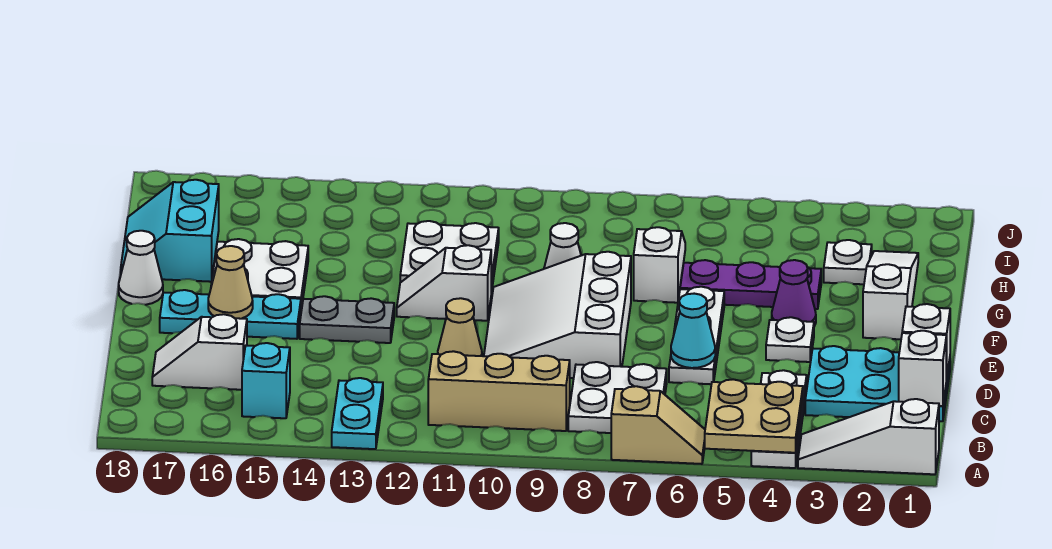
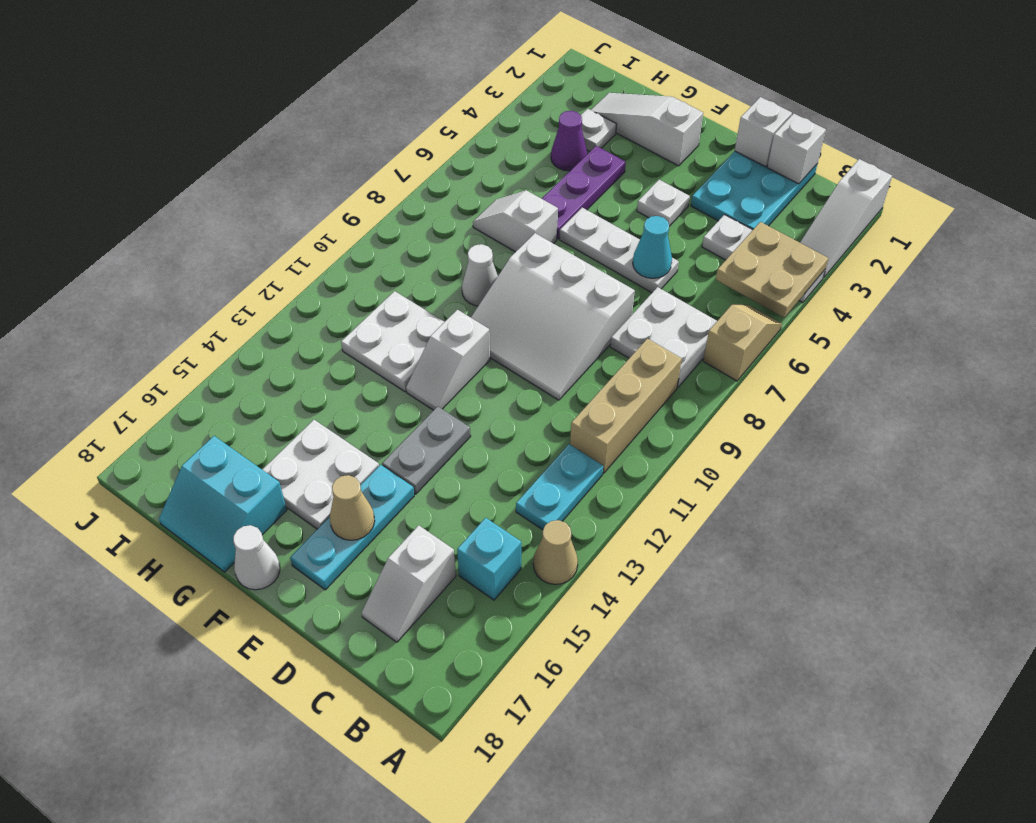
cyan 1x2 plate [332,378,383,449] -> cyan 1x2 plate turned to [516,444,603,530]
tan 1x1 cone [438,298,482,356] -> tan 1x1 cone moved to [533,520,578,585]
purple 1x1 cone [772,260,816,326] -> purple 1x1 cone moved to [551,111,587,171]

